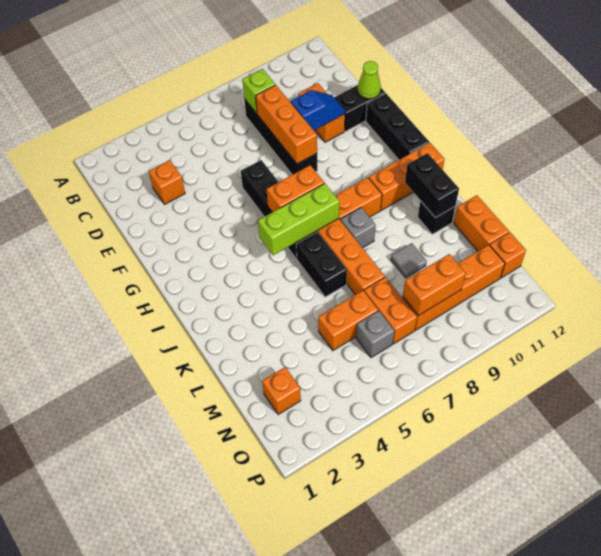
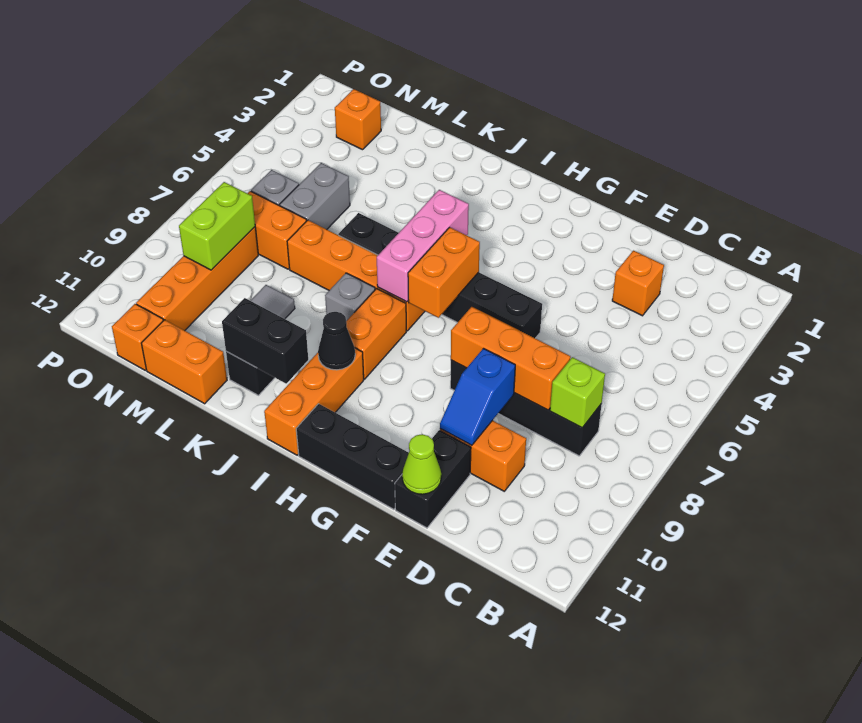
lime 1x3 brick [258,183,339,255] -> pink 1x3 brick [377,190,469,302]
none -> black 1x1 cone [318,312,355,370]
orange 1x2 brick [318,291,378,350] -> grey 1x2 brick [280,163,350,229]
orange 1x2 brick [403,254,466,316] -> lime 1x2 brick [179,182,255,270]

